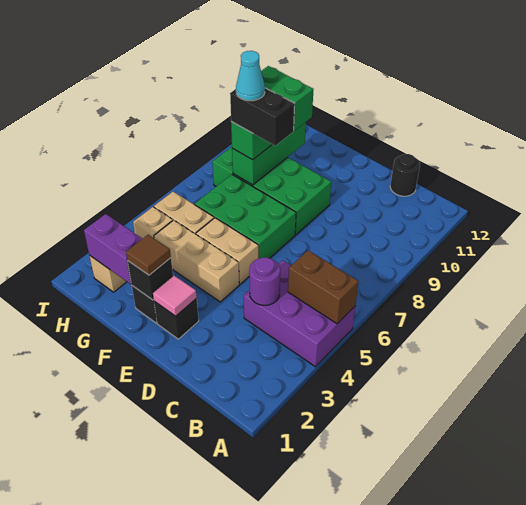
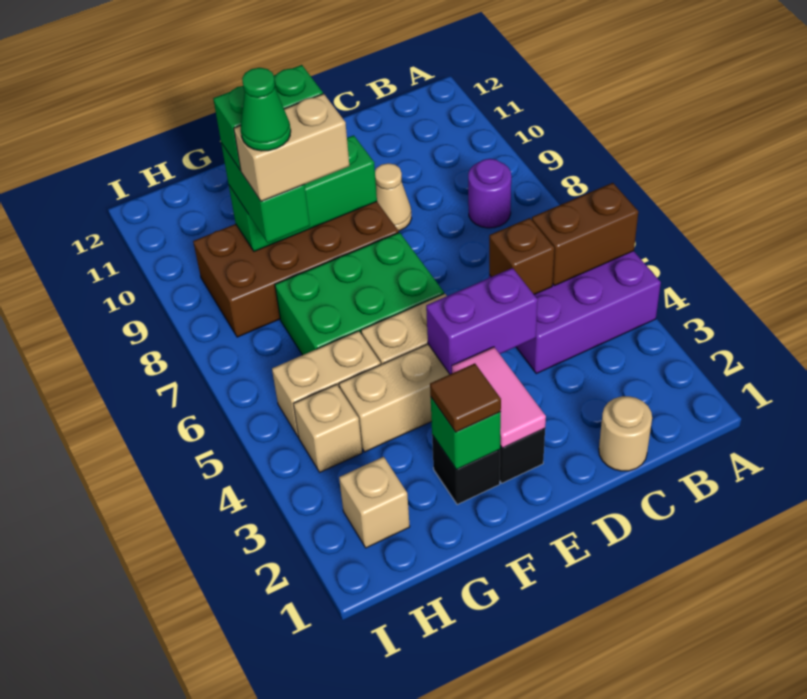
none -> tan 1x1 round brick [599,396,652,471]
purple 1x1 round brick [249,257,280,305] -> purple 1x1 round brick moved to [468,159,511,228]
none -> brown 1x1 brick [489,218,554,295]
black 1x1 round brick [390,154,420,196] -> none
none -> tan 1x1 cone [375,163,412,231]
pink 1x1 tile [153,276,197,316] -> pink 1x2 tile [452,347,546,448]
green 2x4 brick [212,147,331,235] -> brown 2x4 brick [193,202,399,337]
black 1x1 brick [128,258,173,300] -> green 1x1 brick [431,398,501,470]
black 1x2 brick [230,88,294,146] -> tan 1x2 brick [234,94,349,201]
purple 1x2 brick [84,214,142,284] -> purple 1x2 brick moved to [426,268,538,374]
green 1x3 brick [232,122,306,185] -> green 1x3 brick turned to [229,135,377,251]
cyan 1x1 cone [236,51,265,101] -> green 1x1 cone [241,68,291,151]

